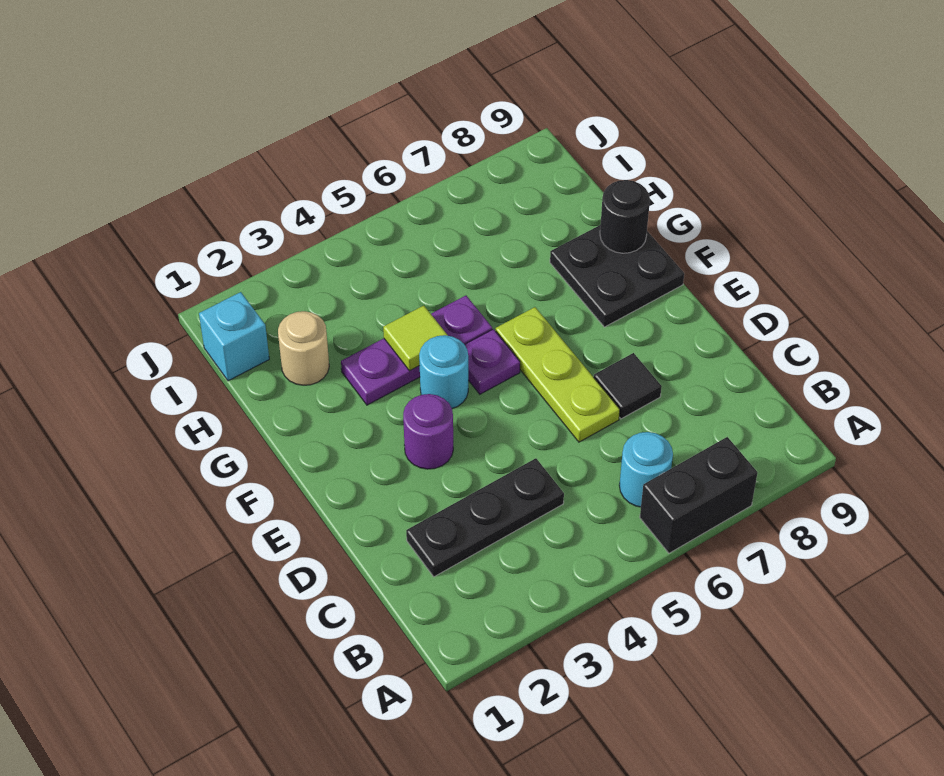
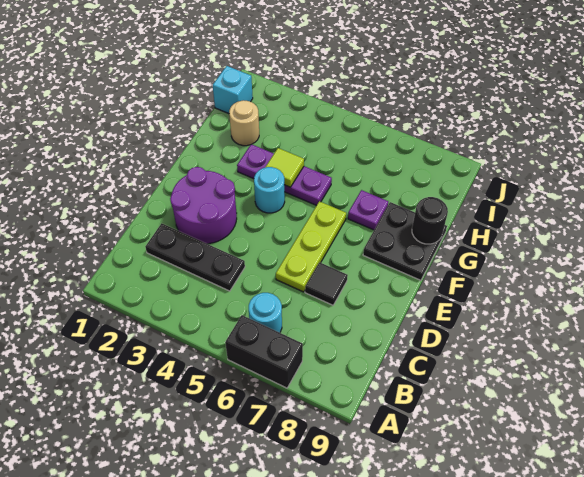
purple 1x1 round brick [403,394,453,469] -> purple 2x2 round brick [170,167,237,244]
purple 1x1 plate [465,329,520,394] -> purple 1x1 plate moved to [348,190,388,230]

